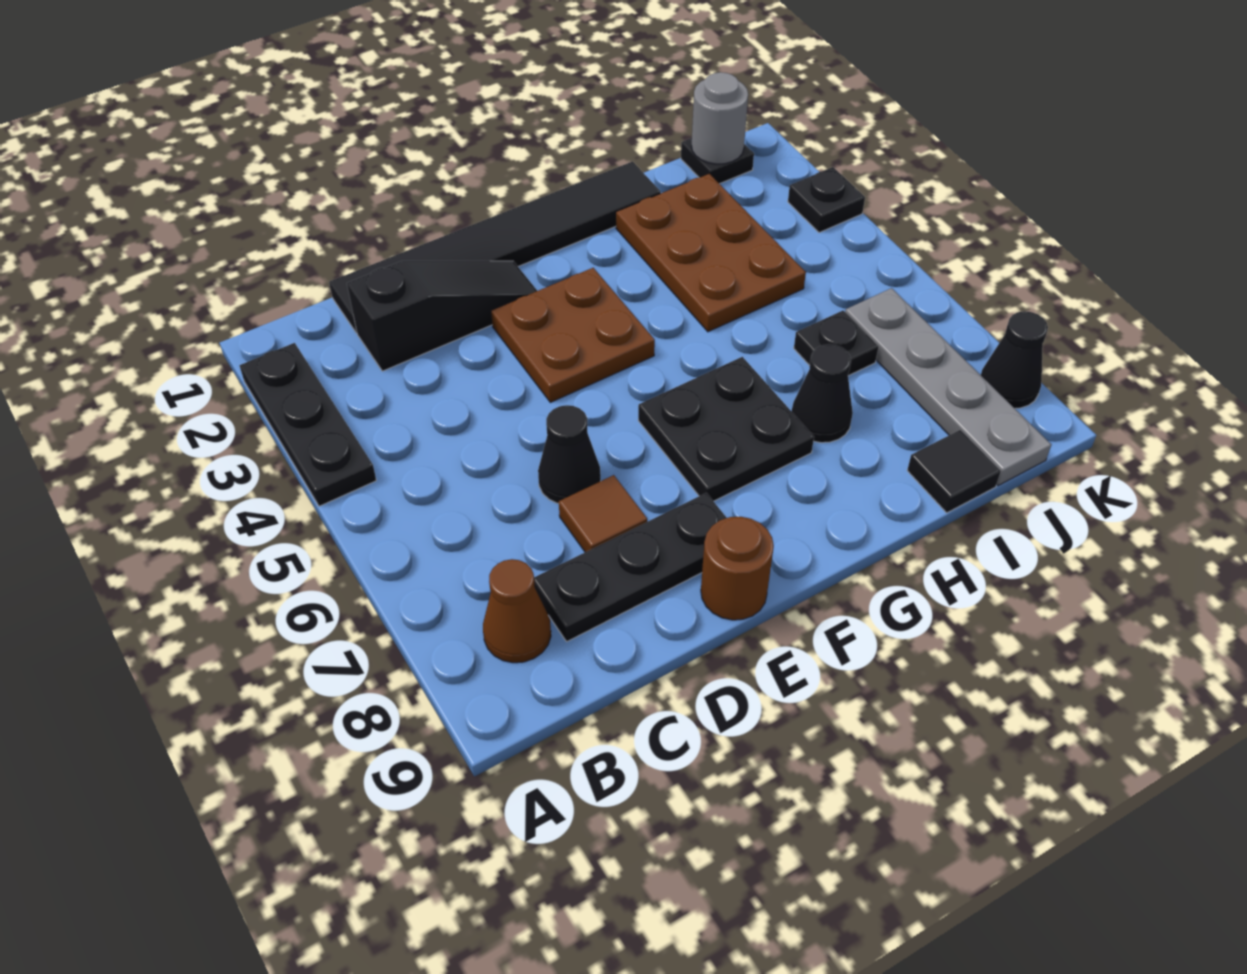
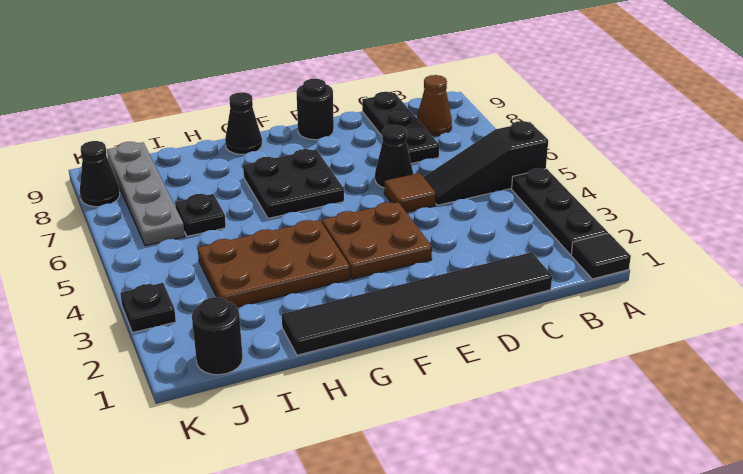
black 1x3 slope [347,261,537,371] -> black 1x3 slope moved to [424,121,548,205]
black 1x3 plate [534,493,727,641] -> black 1x3 plate turned to [362,92,439,163]
brown 1x1 tile [559,475,647,552] -> brown 1x1 tile moved to [384,173,436,212]
brown 1x1 round brick [701,517,774,620] -> black 1x1 round brick [297,79,334,140]
brown 2x3 plate [616,174,806,332] -> brown 2x3 plate turned to [198,220,350,307]
black 1x1 cone [792,344,853,443] -> black 1x1 cone moved to [225,92,262,154]
black 1x1 tile [907,430,1001,513] -> black 1x1 tile moved to [571,233,631,279]
black 1x1 plate [681,138,754,184] -> black 1x1 round brick [192,297,243,375]
grey 1x1 round brick [692,72,748,164] -> none

